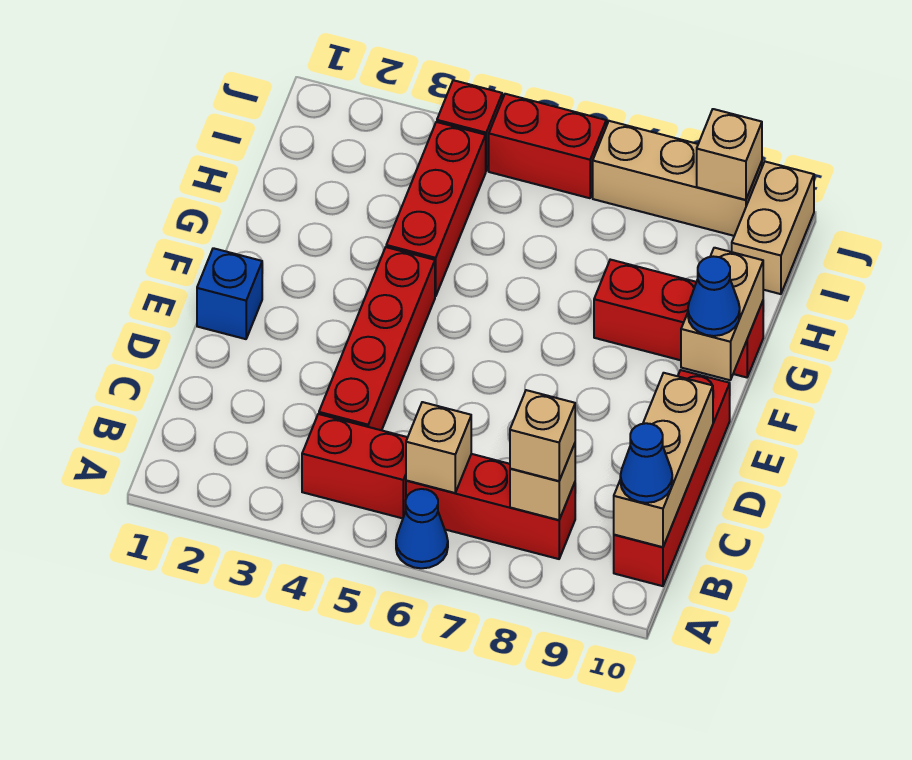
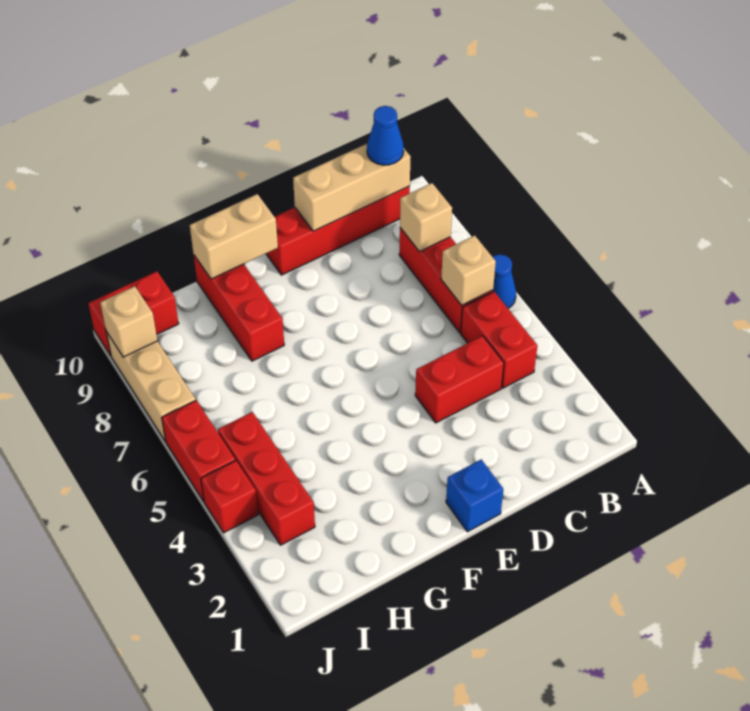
tan 1x1 brick [510,390,575,481] -> none
red 1x4 brick [319,247,435,430] -> red 1x2 brick [415,336,504,423]
blue 1x1 cone [688,256,740,336] -> none
red 1x3 brick [386,122,486,296] -> red 1x3 brick turned to [218,412,315,545]
tan 1x2 brick [732,162,814,294] -> red 1x2 brick [88,271,179,356]

